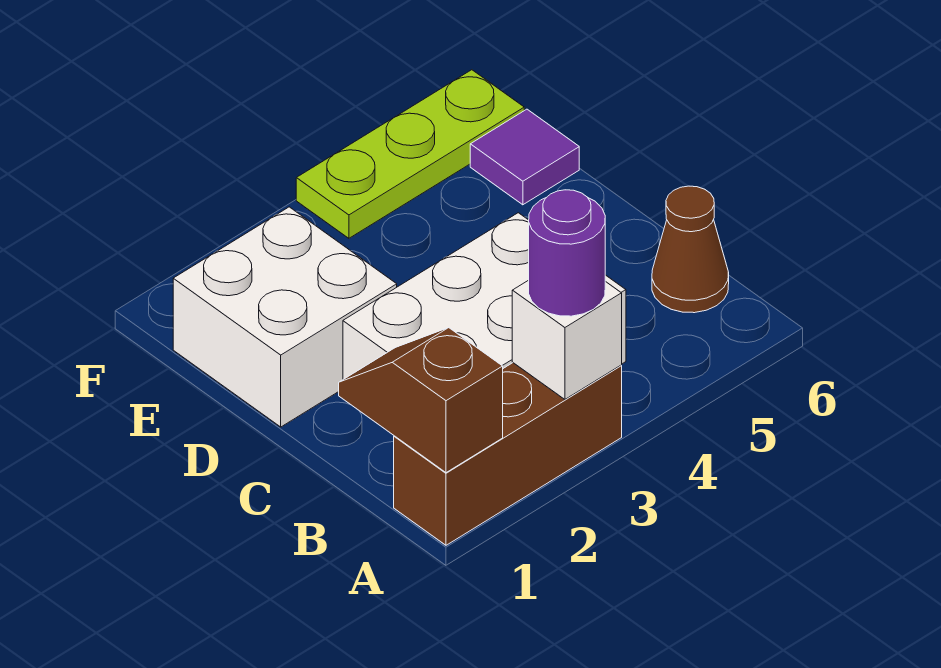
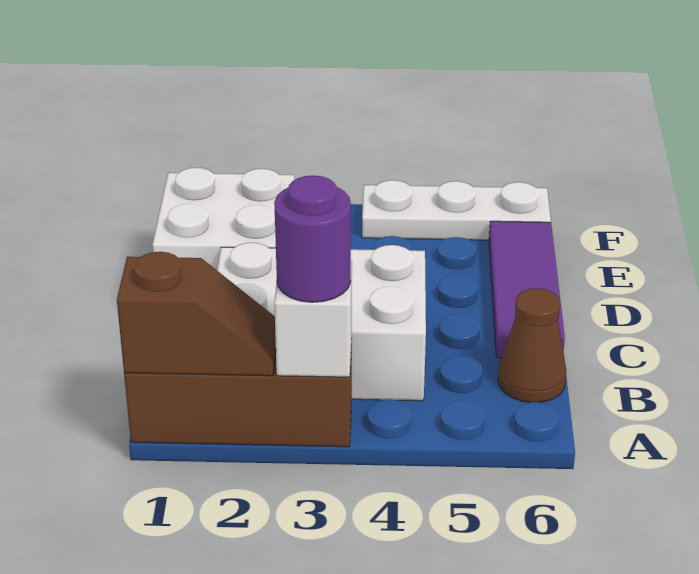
brown 1x2 slope [339,328,503,473] -> brown 1x2 slope turned to [117,252,276,376]
purple 1x1 tile [470,109,579,205] -> purple 1x3 tile [489,221,565,358]
lime 1x3 plate [296,70,524,238] -> white 1x3 plate [362,180,551,240]

